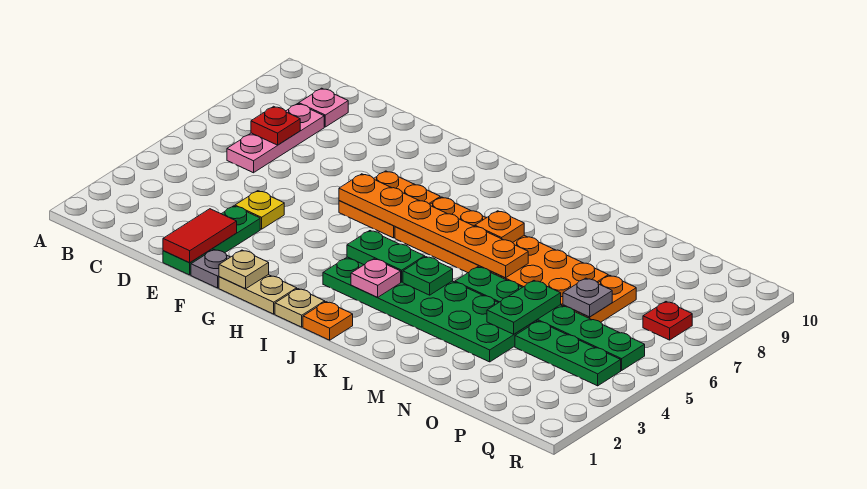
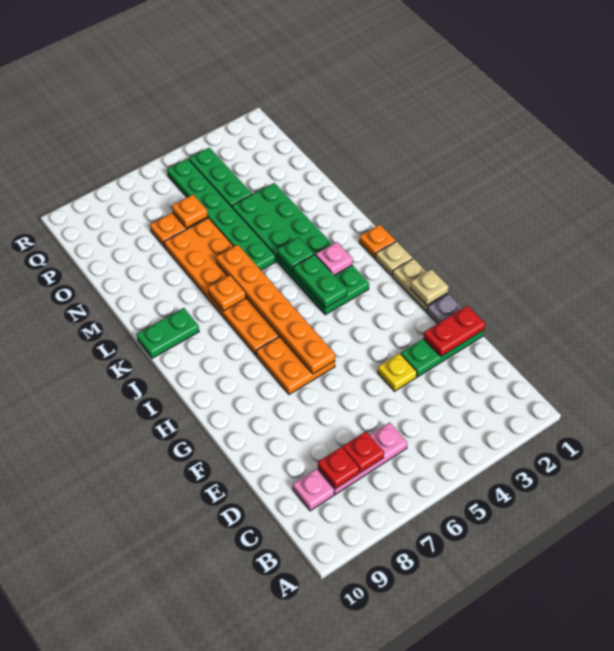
red 1x2 tile [163,209,237,263] -> red 1x2 plate [424,306,485,356]
green 1x2 plate [487,281,561,334] -> green 1x2 plate moved to [137,308,199,358]
grey 1x1 plate [563,278,612,317] -> orange 1x1 plate [172,195,208,228]
red 1x1 plate [643,302,692,340] -> red 1x1 plate moved to [318,447,359,489]

